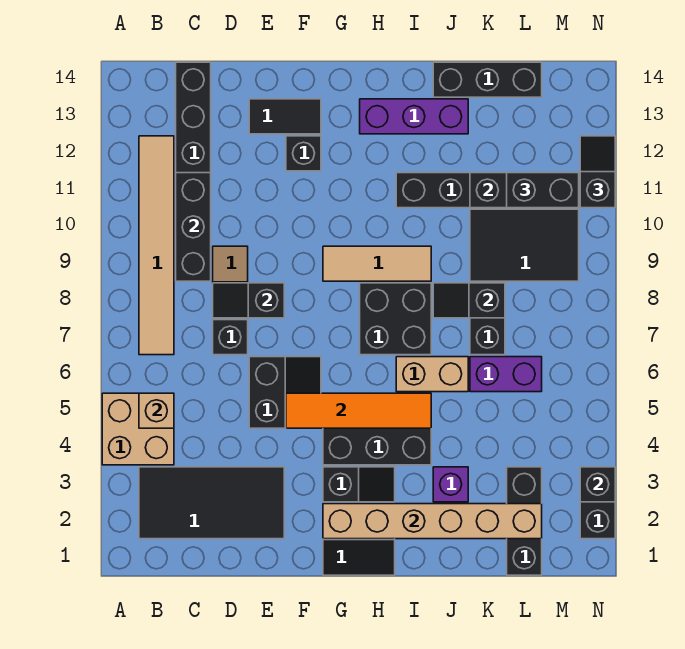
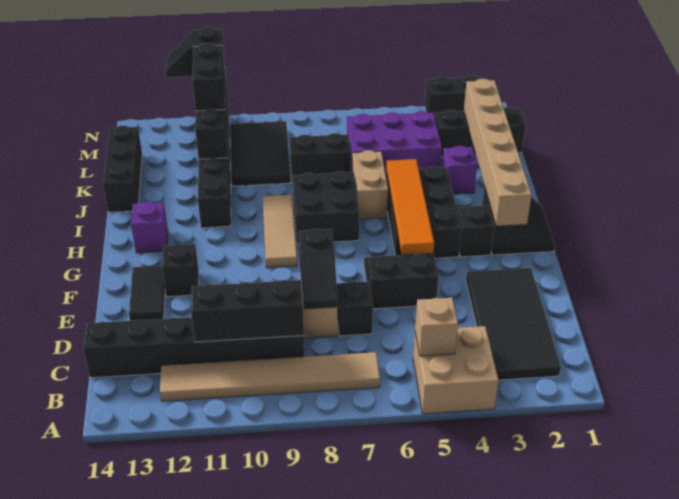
purple 1x3 brick [360,99,468,134] -> purple 1x1 brick [131,202,168,253]
black 1x2 slope [433,283,505,318] -> none
purple 1x2 brick [470,357,542,392] -> purple 2x3 brick [347,111,442,174]
black 1x1 brick [580,467,615,502] -> none

